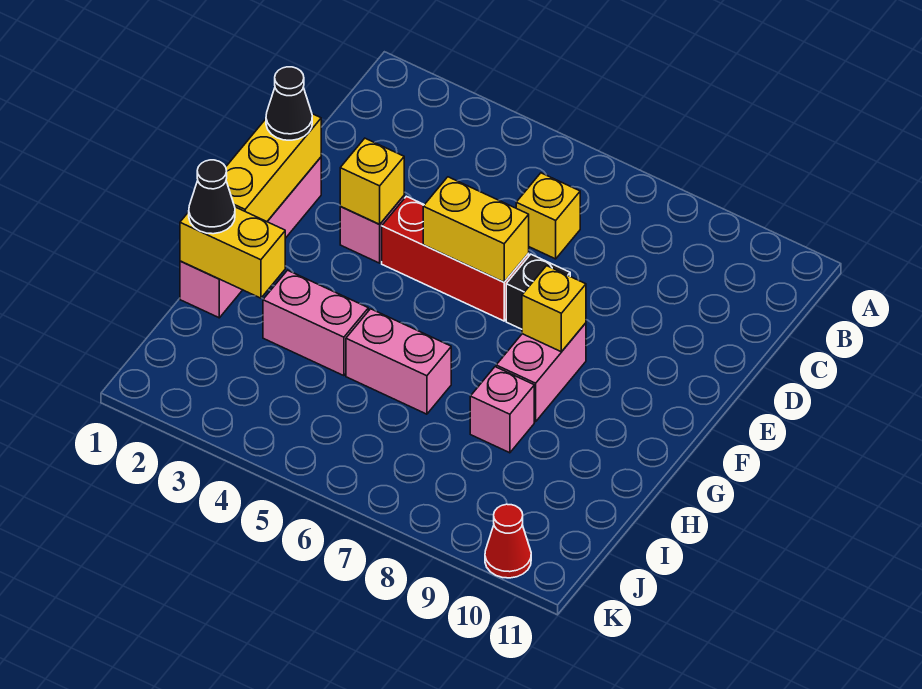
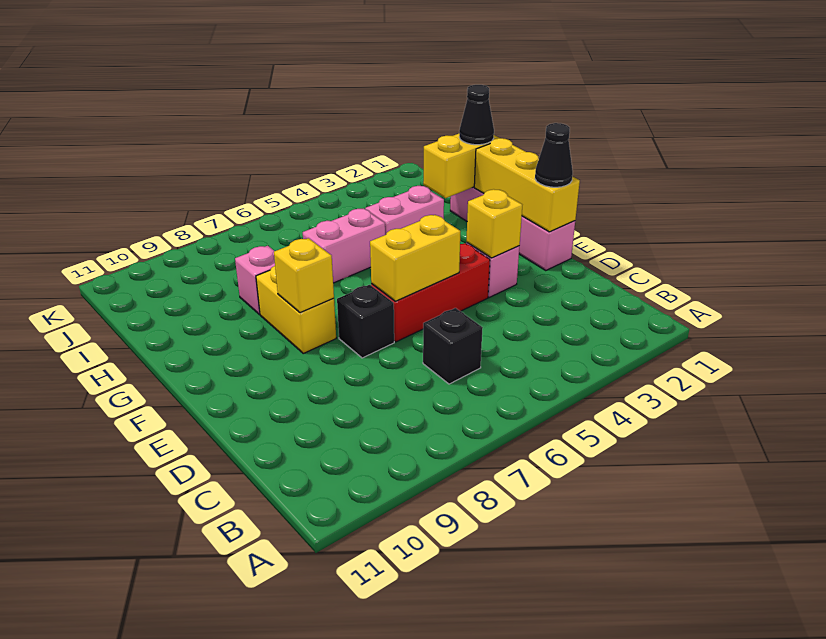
yellow 1x1 brick [516,173,580,259] -> black 1x1 brick [423,308,483,384]
pink 1x2 brick [496,323,586,422] -> yellow 1x2 brick [256,266,336,353]
red 1x1 cone [485,504,531,578] -> none

